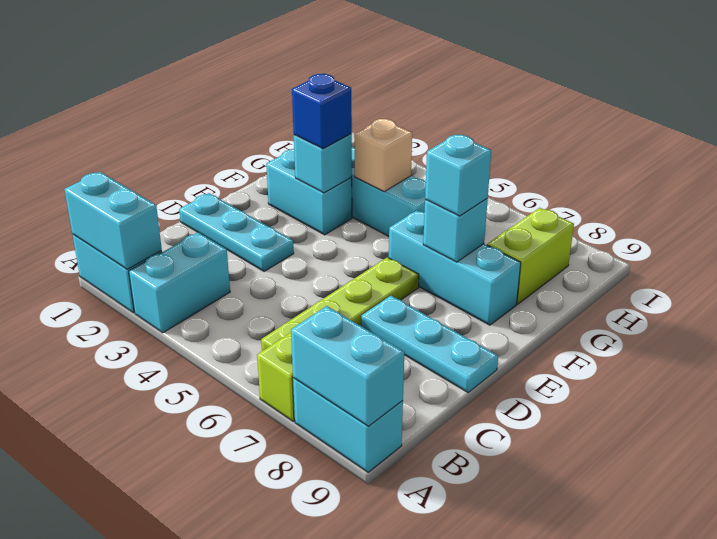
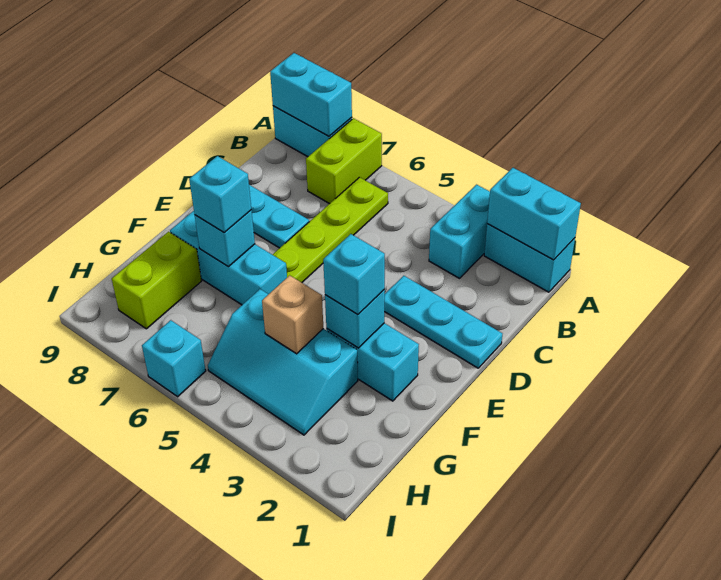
blue 1x1 brick [292,74,352,149] -> cyan 1x1 brick [323,234,385,315]
none -> cyan 1x1 brick [142,320,206,397]

